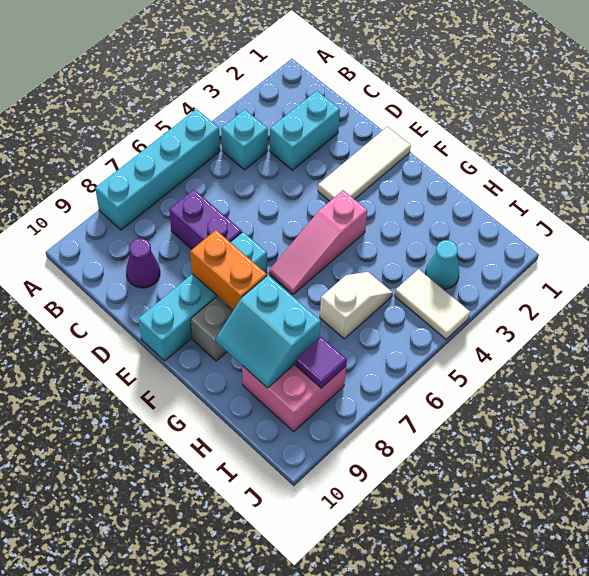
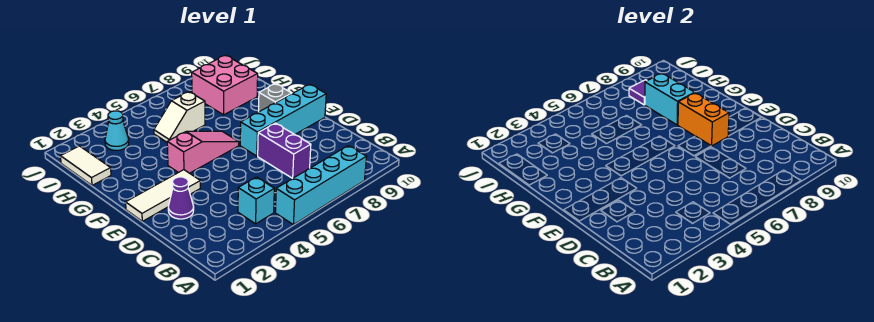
cyan 1x2 brick [270,91,340,170] -> none
purple 1x1 cone [126,239,160,288] -> purple 1x1 cone moved to [168,177,194,219]
white 1x2 tile [395,269,470,339] -> white 1x2 tile moved to [60,146,111,185]

